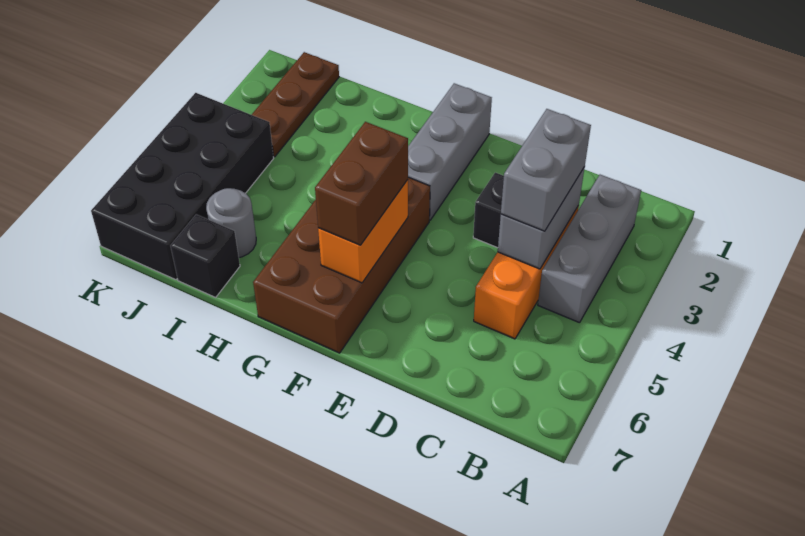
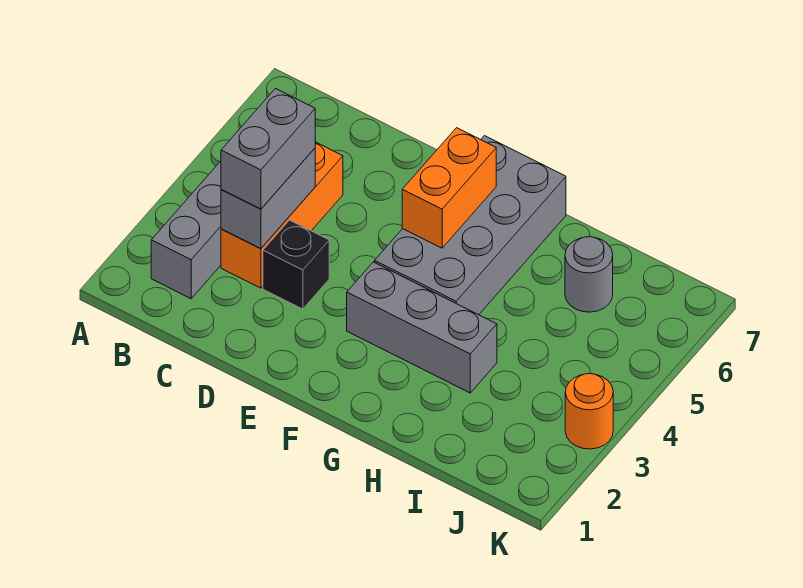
grey 1x3 brick [408,83,492,220] -> grey 1x3 brick turned to [347,262,497,393]
brown 2x4 brick [253,177,430,353] -> grey 2x4 brick [375,136,566,315]
brown 1x2 brick [315,122,408,245] -> none
black 1x1 brick [171,214,240,297] -> none
brown 1x3 plate [252,52,339,157] -> none
black 2x4 brick [91,93,274,280] -> none
none -> orange 1x1 round brick [565,374,613,449]

